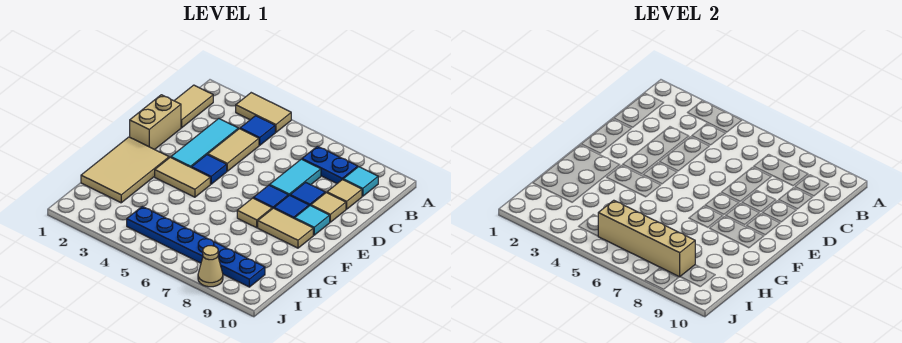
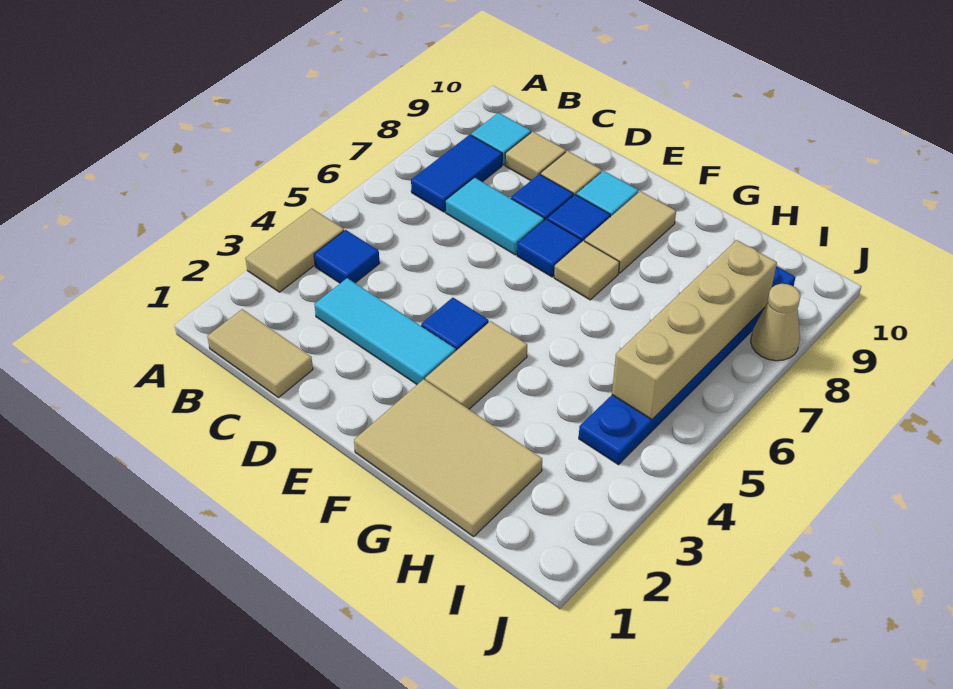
blue 1x2 plate [302,146,358,183] -> blue 1x2 tile [411,135,502,212]
tan 1x2 tile [208,129,259,171] -> none
tan 1x2 brick [130,95,181,150] -> none

